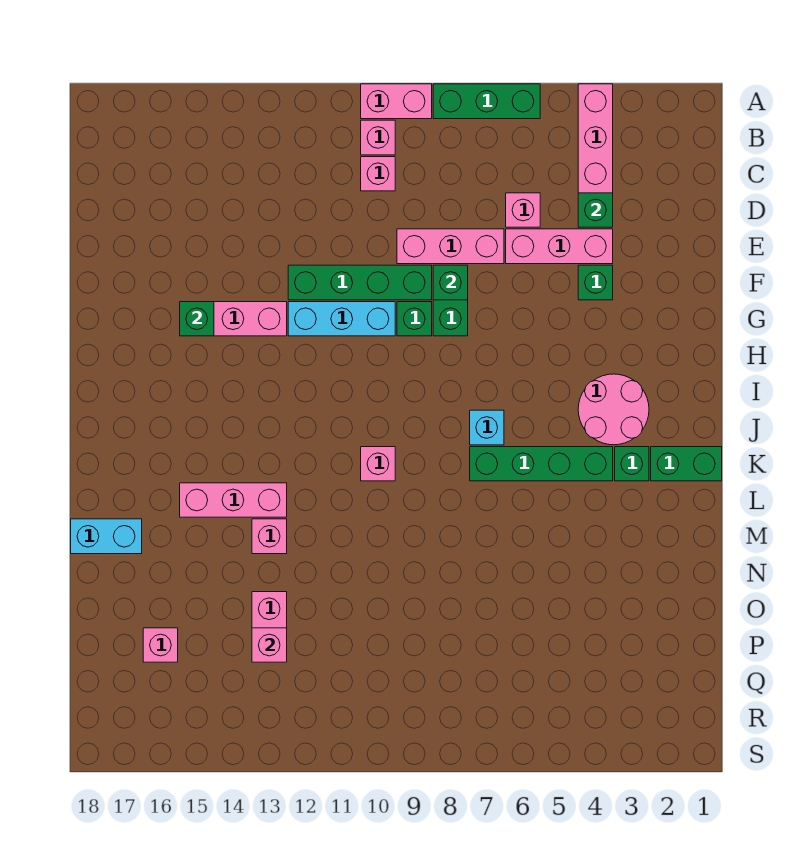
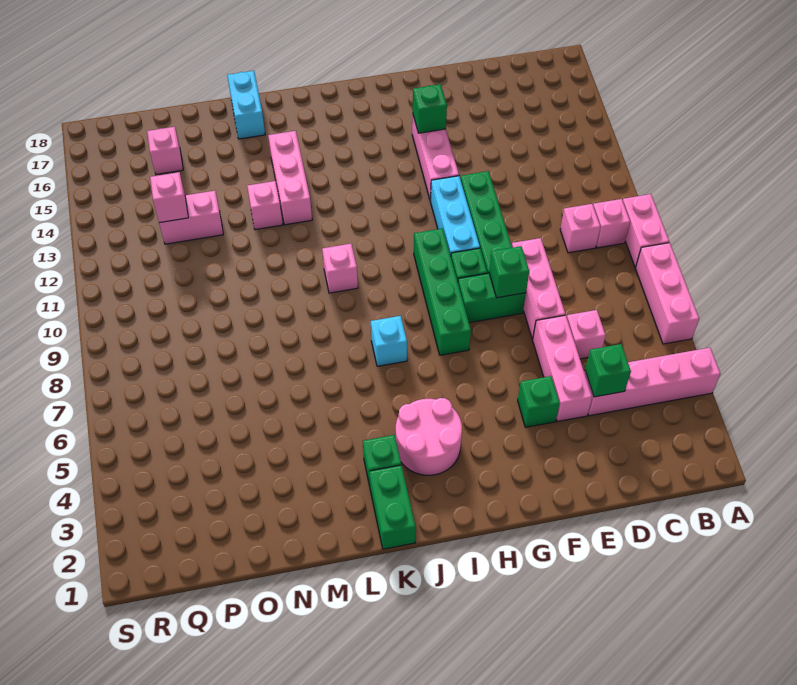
green 1x3 brick [433,84,540,119] -> pink 1x3 brick [635,243,699,344]
green 1x4 brick [470,447,613,481] -> green 1x4 brick moved to [414,228,471,355]

